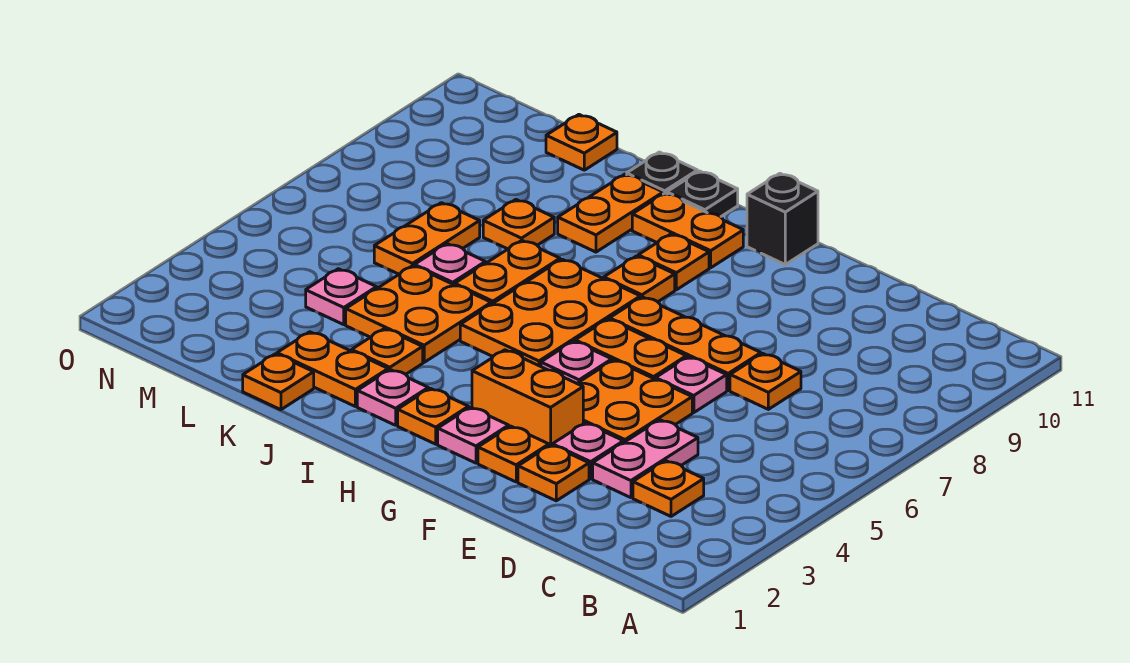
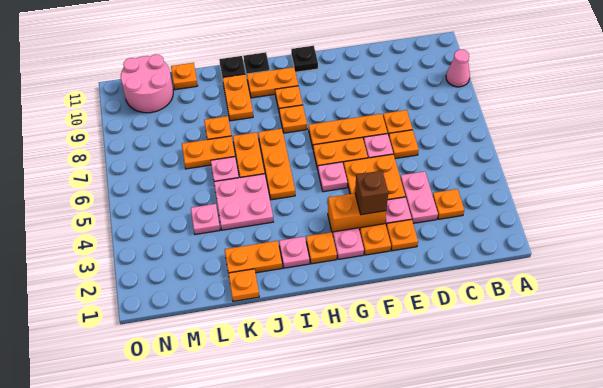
none -> pink 1x1 cone [446,50,470,87]
none -> brown 1x1 brick [355,171,388,215]
black 1x1 brick [747,173,818,264] -> black 1x1 plate [291,46,318,72]
orange 2x3 plate [460,259,640,366] -> orange 1x3 plate [258,129,295,200]
orange 1x1 plate [352,329,423,374] -> orange 1x1 plate moved to [389,130,419,159]
orange 2x2 plate [346,266,491,362] -> pink 2x2 plate [214,174,273,230]
orange 1x2 plate [374,203,480,274] -> orange 1x2 plate turned to [182,136,235,169]
none -> pink 2x2 round brick [121,54,173,113]

